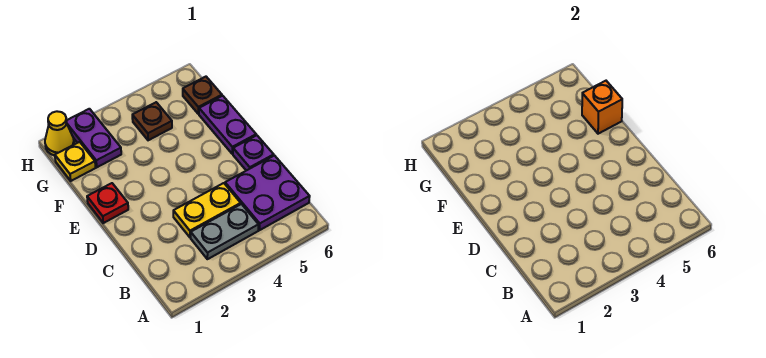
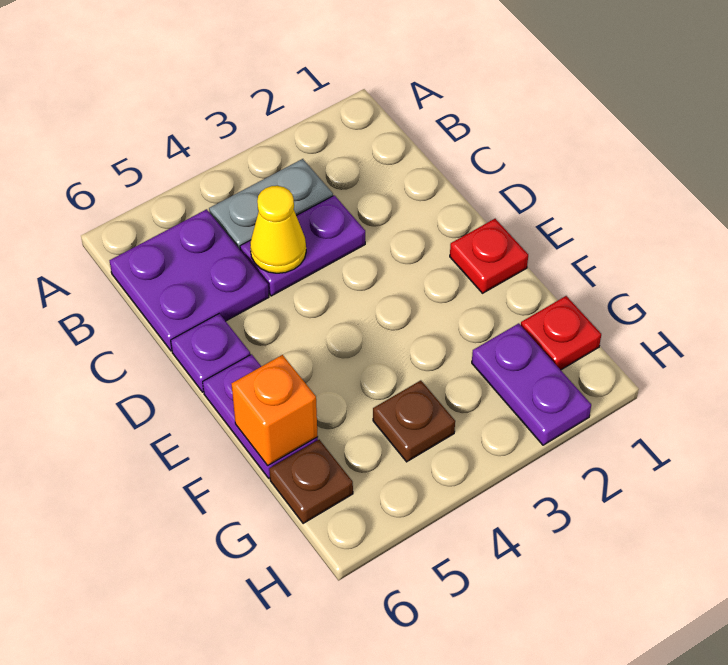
yellow 1x2 plate [173,183,241,237] -> purple 1x2 plate [240,195,365,296]
yellow 1x1 plate [55,142,95,181] -> red 1x1 plate [521,296,601,370]
yellow 1x1 cone [45,111,74,156] -> yellow 1x1 cone moved to [250,186,306,273]

